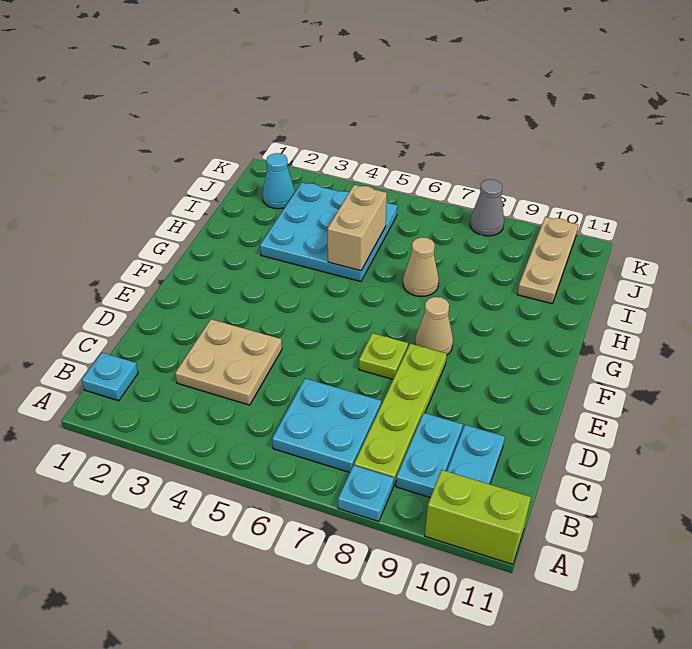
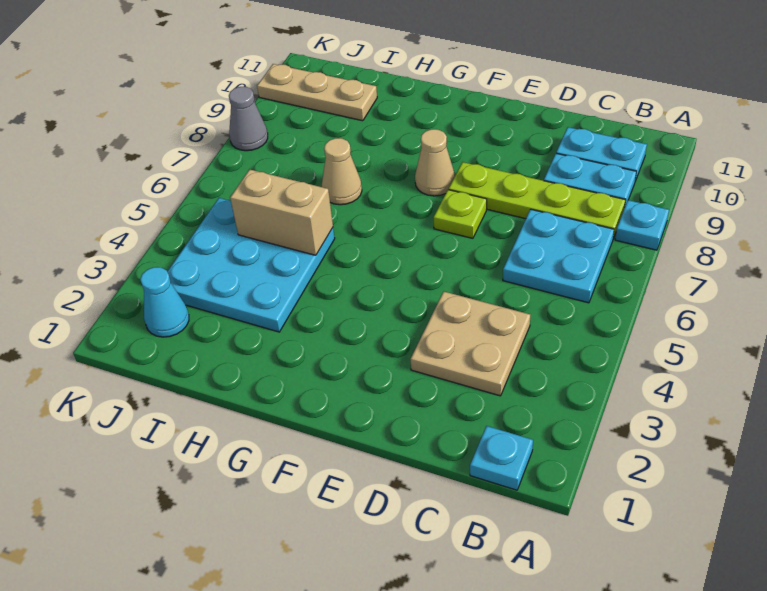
lime 1x2 brick [425,470,531,565] -> none

